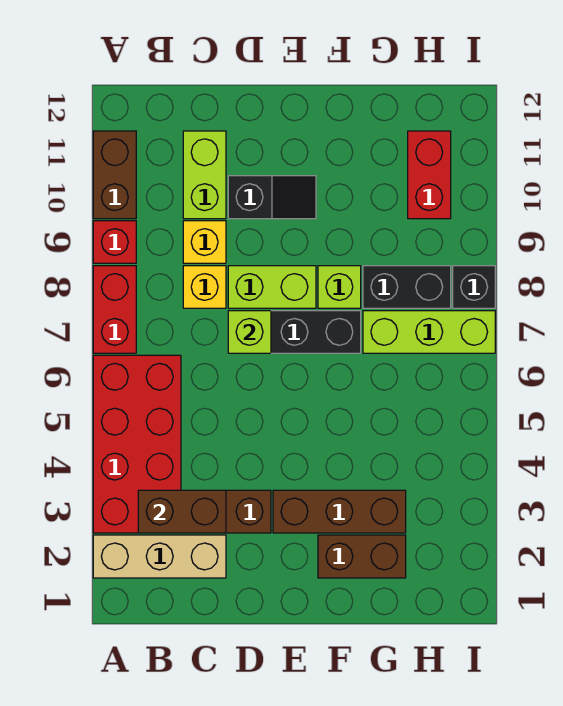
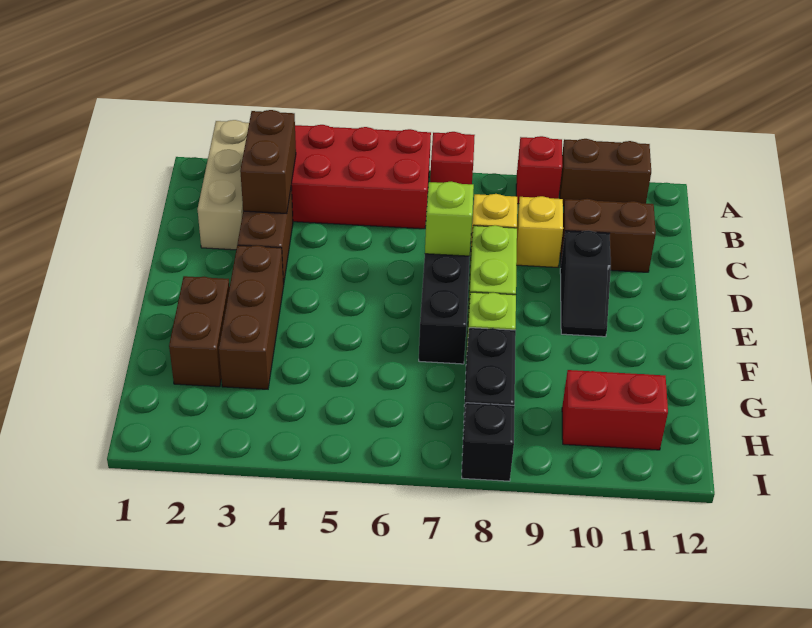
red 1x2 brick [93,266,136,353] -> red 1x1 brick [430,132,475,184]
lime 1x2 brick [183,131,226,219] -> brown 1x2 brick [560,199,656,272]
lime 1x3 brick [363,311,495,353] -> none

